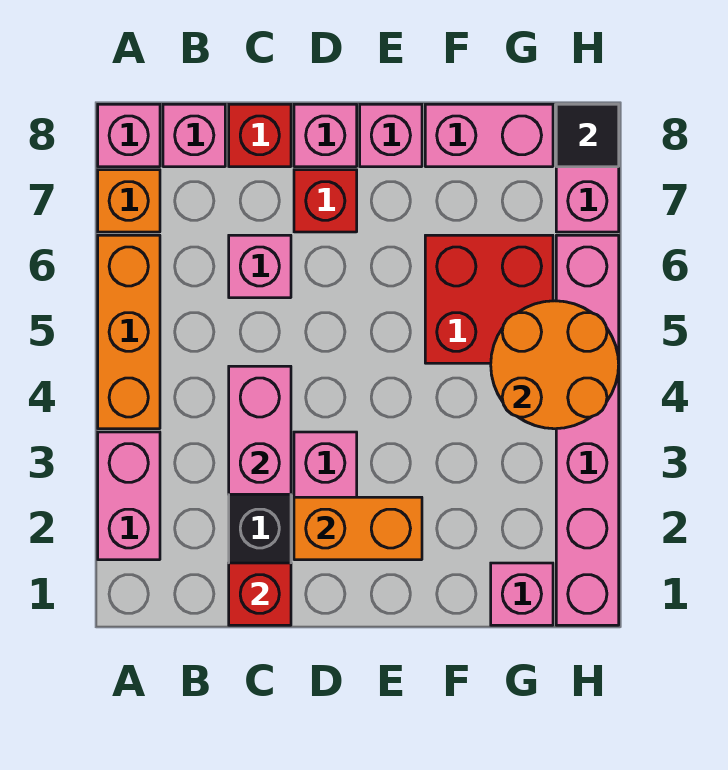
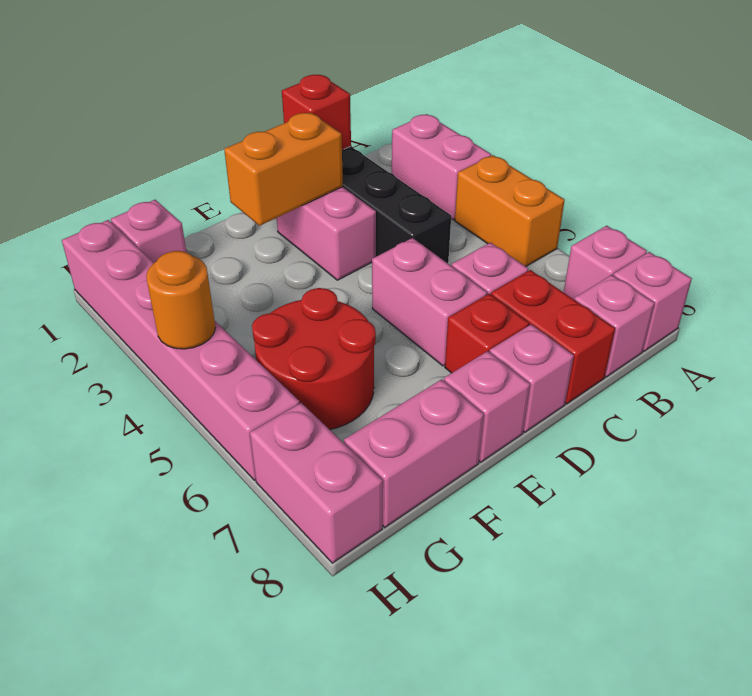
orange 1x3 brick [98,235,160,429] -> orange 1x2 brick [455,155,565,266]
orange 1x1 brick [98,170,160,232] -> pink 1x1 brick [564,226,647,299]
pink 1x2 brick [229,366,291,494] -> pink 1x2 brick moved to [372,238,487,366]
red 1x1 brick [229,104,291,167] -> red 1x2 brick [491,270,615,404]
red 2x2 brick [425,235,553,363] -> red 2x2 round brick [252,288,376,430]
orange 2x2 round brick [491,301,619,429] -> orange 1x1 round brick [146,251,215,349]
black 1x1 tile [556,104,619,167] -> none

